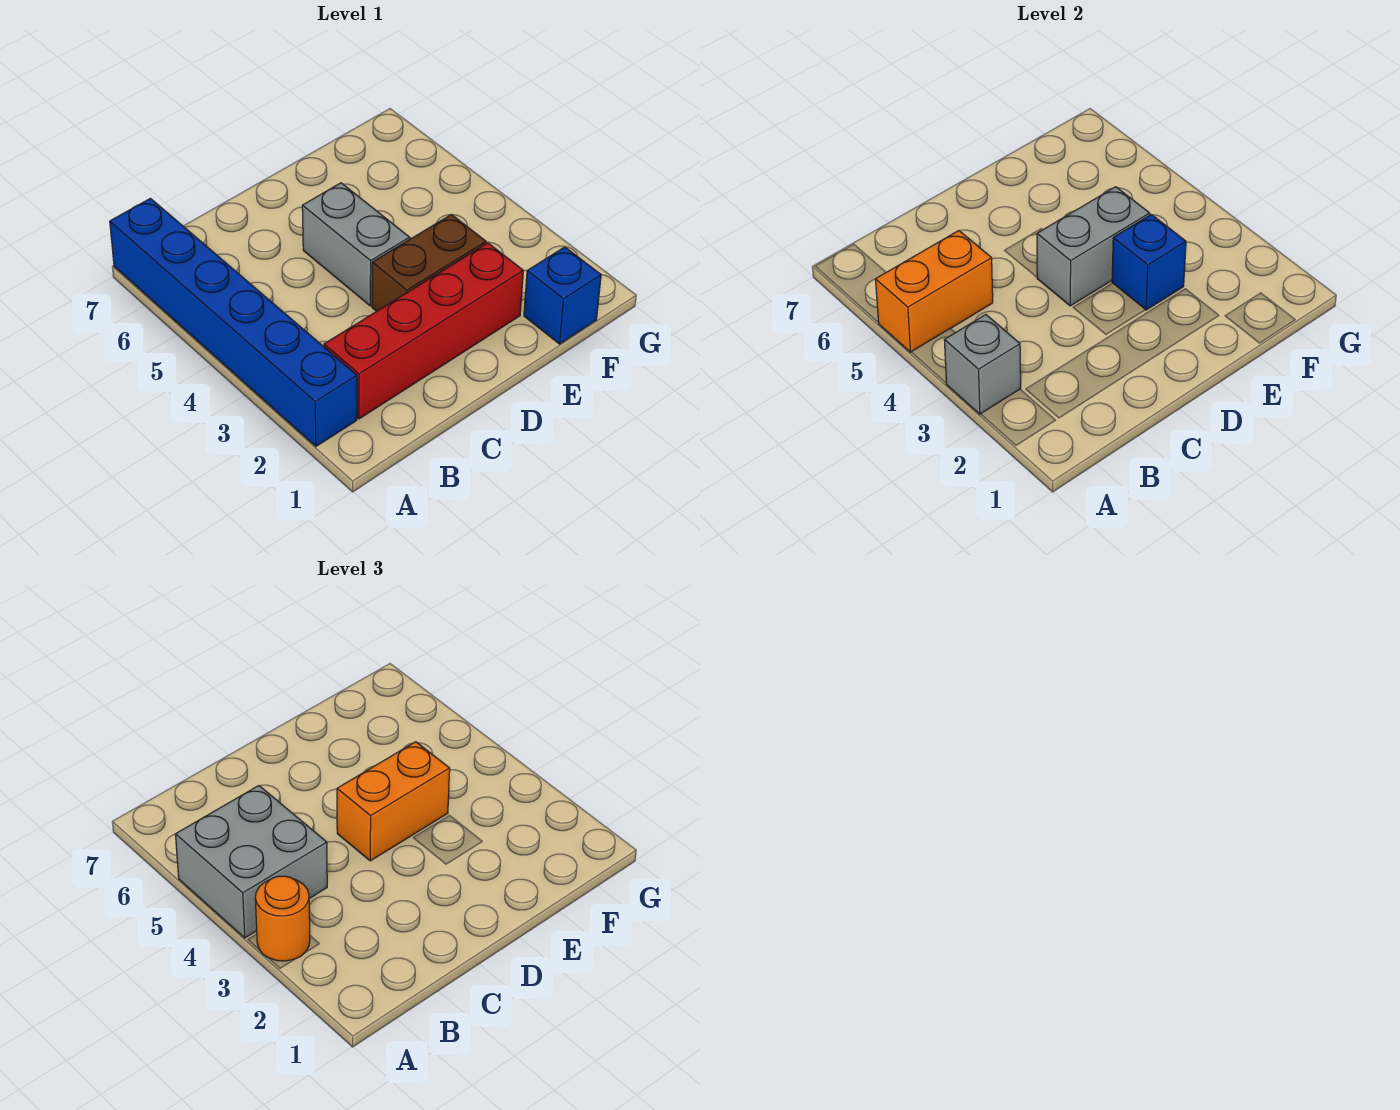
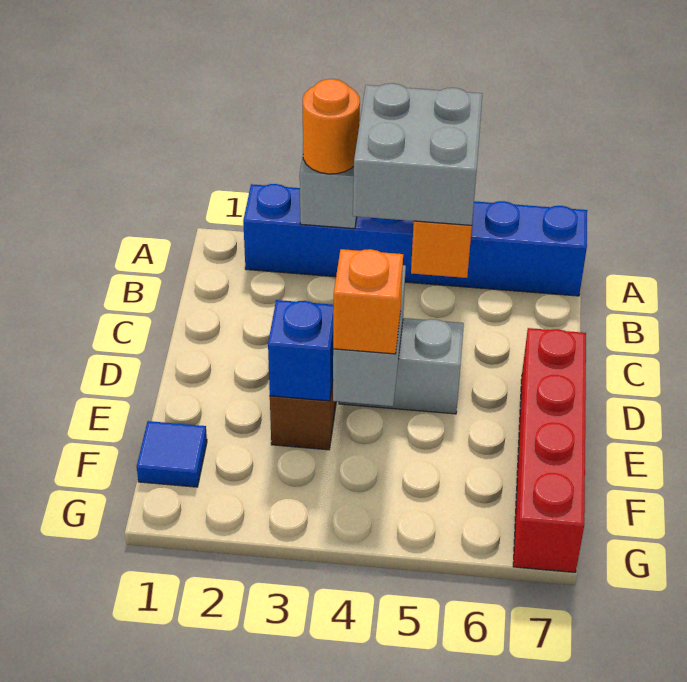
red 1x4 brick [324,243,523,419] -> red 1x4 brick moved to [513,328,586,572]
orange 1x2 brick [337,742,450,861] -> orange 1x1 brick [333,249,403,354]
blue 1x1 brick [524,247,601,344] -> blue 1x1 tile [137,421,207,487]

